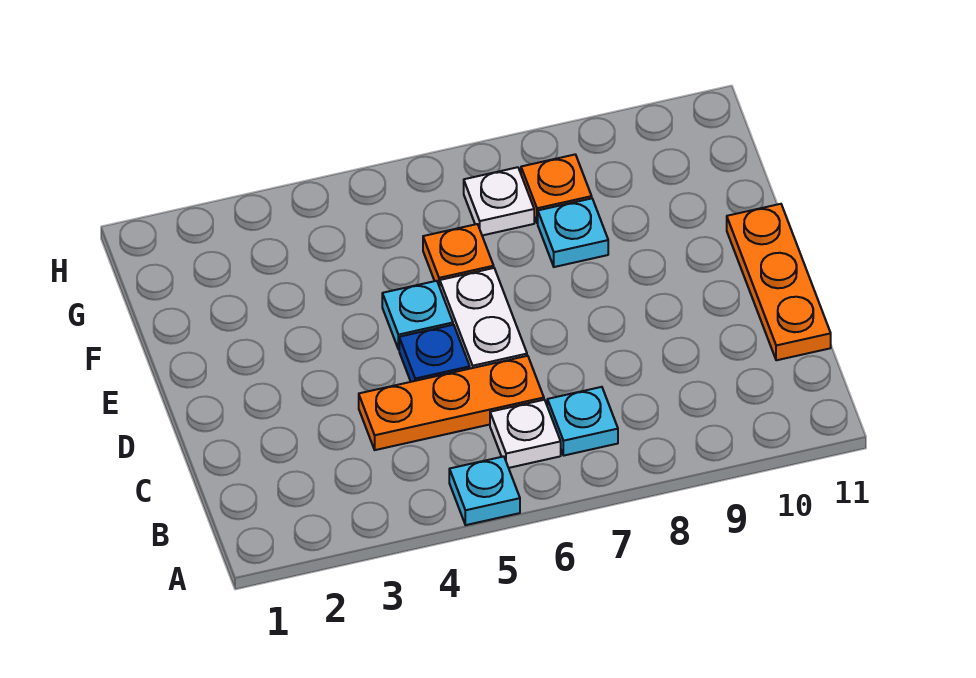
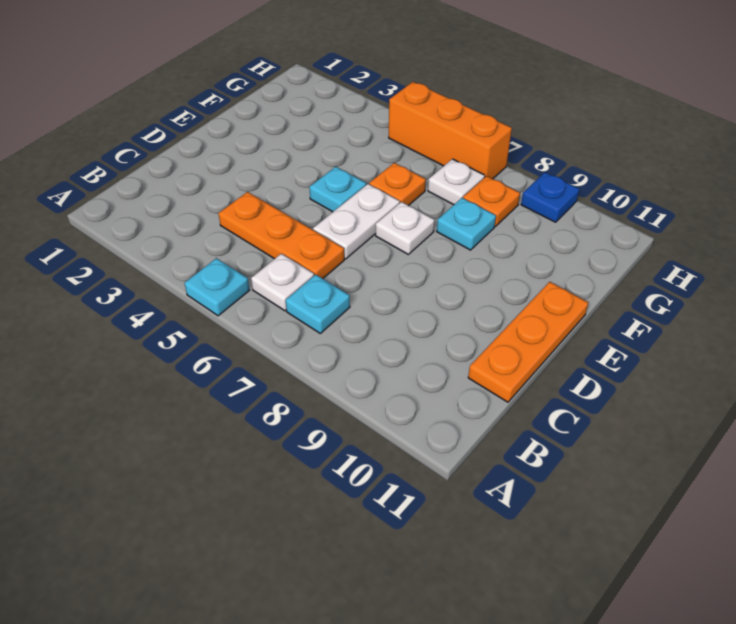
blue 1x1 plate [399,325,470,382] -> blue 1x1 plate moved to [521,172,579,222]
none -> white 1x1 plate [376,202,435,254]
none -> orange 1x3 brick [389,82,512,179]

